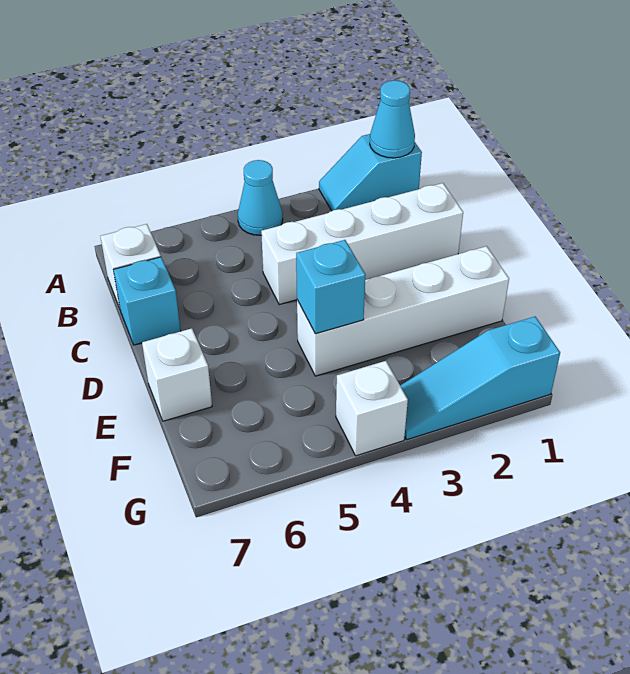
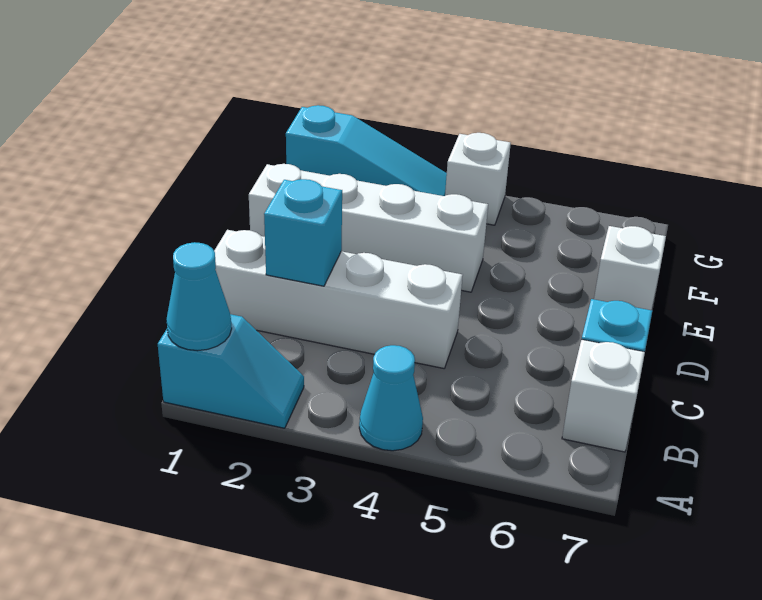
cyan 1x1 brick [296,240,365,334] -> cyan 1x1 brick moved to [264,179,342,286]

